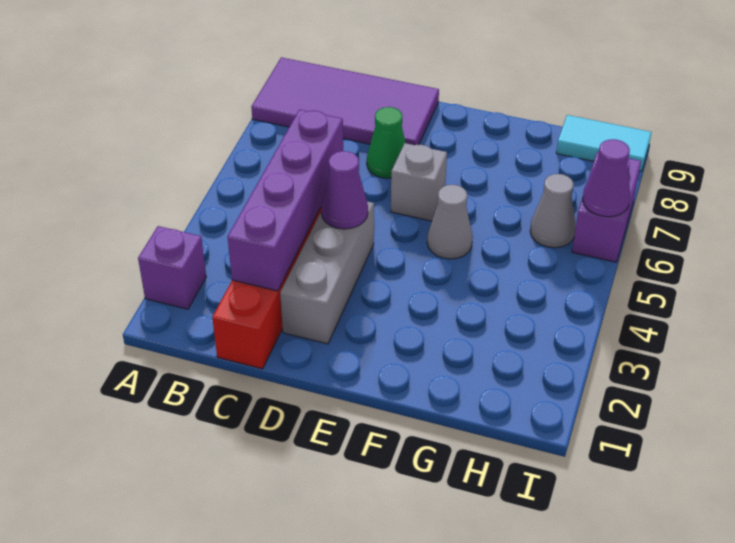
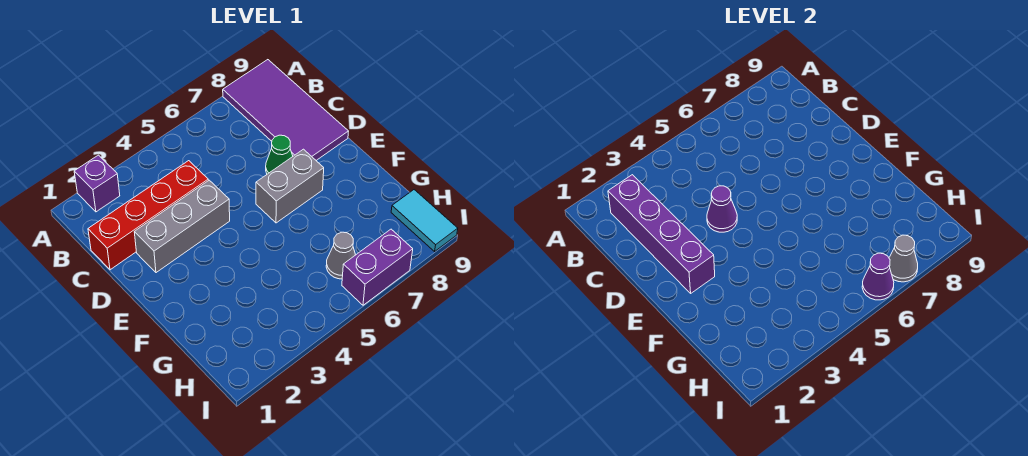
purple 1x4 brick [228,109,343,291] -> purple 1x4 brick turned to [608,175,715,293]
grey 1x1 brick [391,143,447,221] -> grey 1x2 brick [256,149,324,223]
grey 1x1 cone [427,185,473,259] -> grey 1x1 cone moved to [889,235,918,282]

